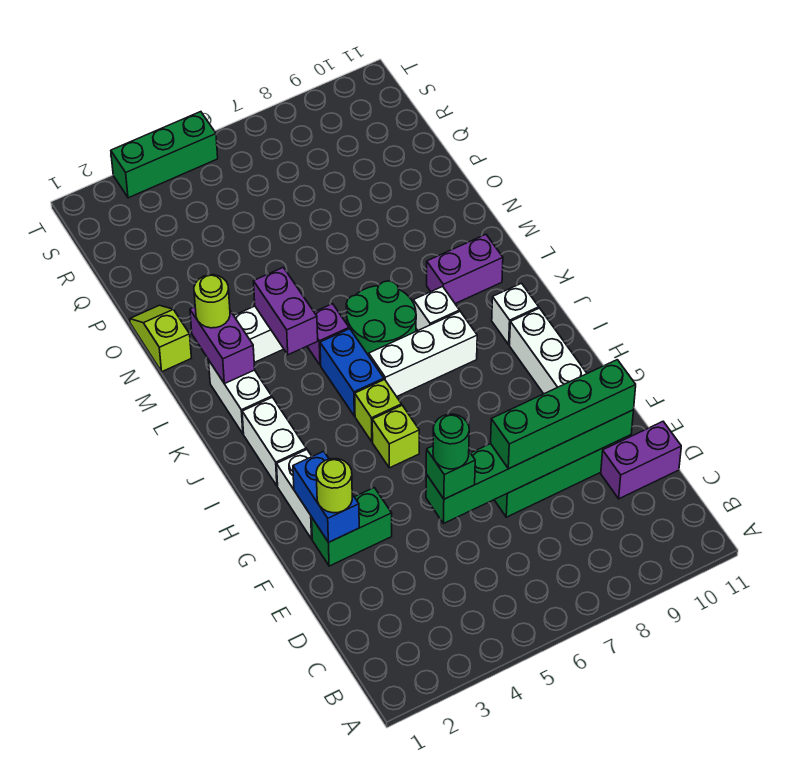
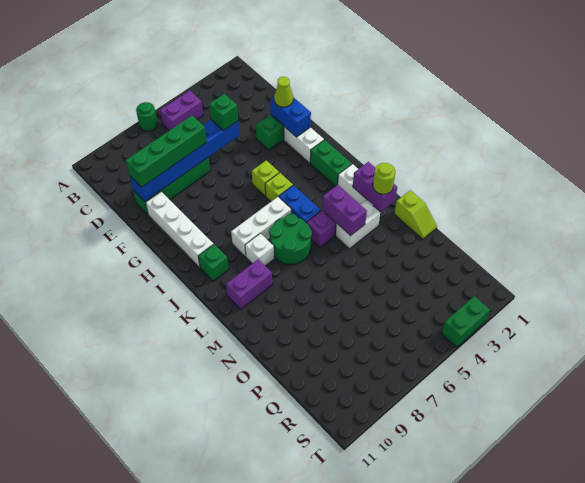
purple 1x2 brick [601,422,681,499] -> purple 1x2 brick moved to [160,90,203,131]
green 1x6 brick [426,410,633,523] -> blue 1x6 brick [129,120,239,201]
green 1x1 round brick [433,414,469,469] -> green 1x1 round brick moved to [136,102,158,131]
lime 1x1 round brick [316,459,352,513] -> lime 1x1 cone [274,77,293,107]
white 1x2 brick [242,397,306,486] -> green 1x2 brick [310,140,352,186]
white 1x1 brick [492,283,539,345] -> green 1x1 brick [198,244,229,281]
green 1x3 brick [111,112,218,198] -> green 1x2 brick [441,296,490,347]

